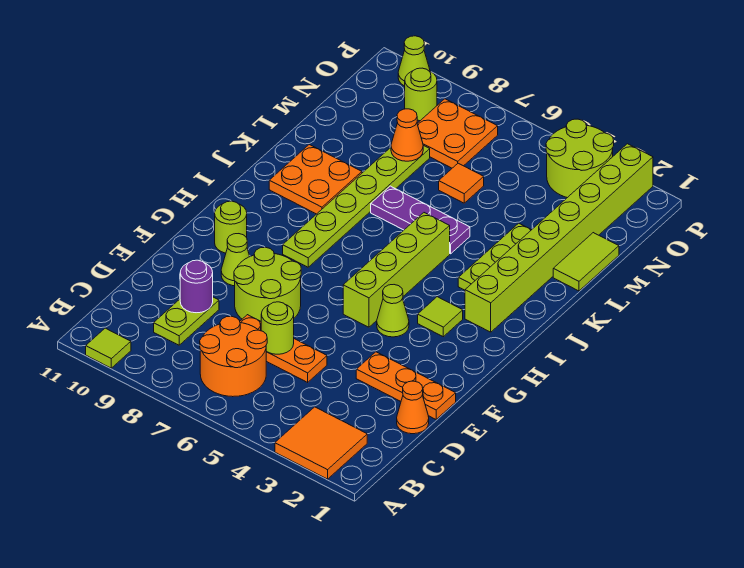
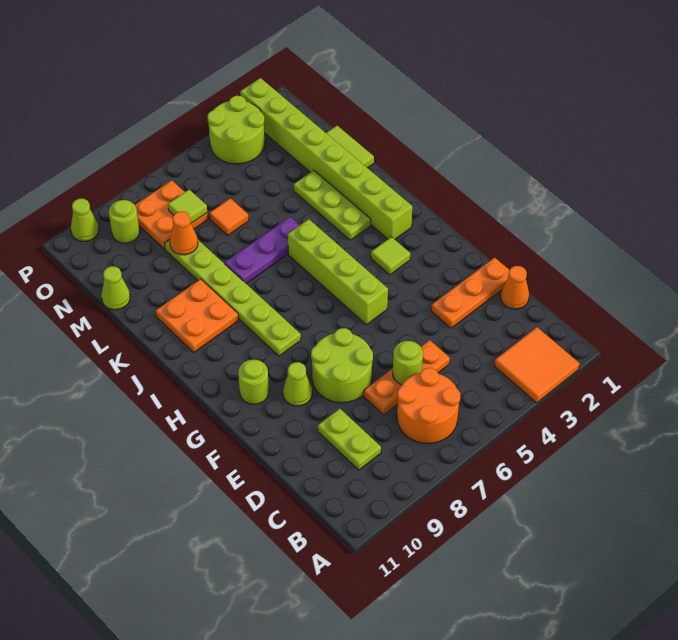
lime 1x1 tile [86,328,131,368] -> lime 1x1 tile moved to [168,190,207,223]
purple 1x1 round brick [180,260,213,313] -> none
lime 1x1 cone [377,285,409,337] -> lime 1x1 cone moved to [101,266,130,310]

